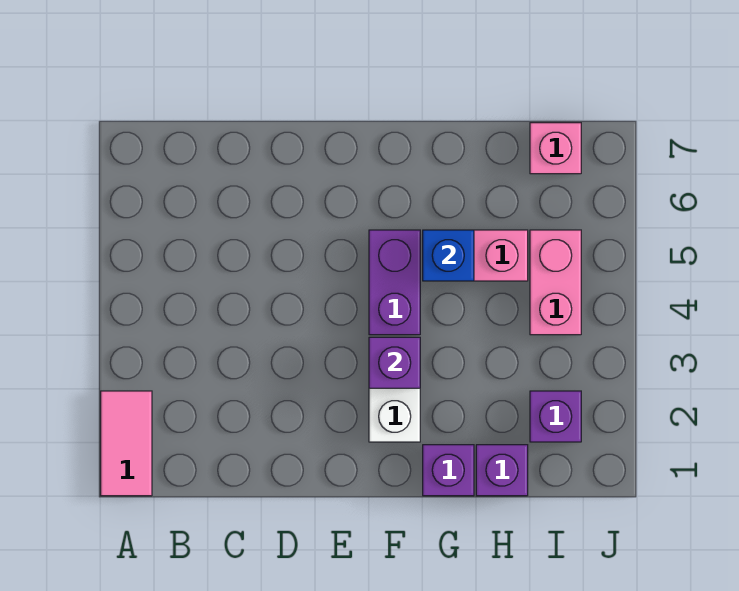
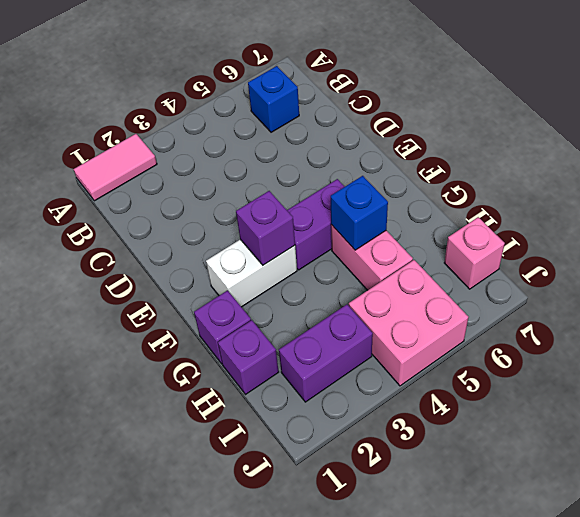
none -> blue 1x1 brick [248,66,299,132]
purple 1x1 brick [530,391,581,442] -> purple 1x2 brick [279,304,373,402]
pink 1x2 brick [530,230,581,335] -> pink 2x2 brick [349,260,468,386]

